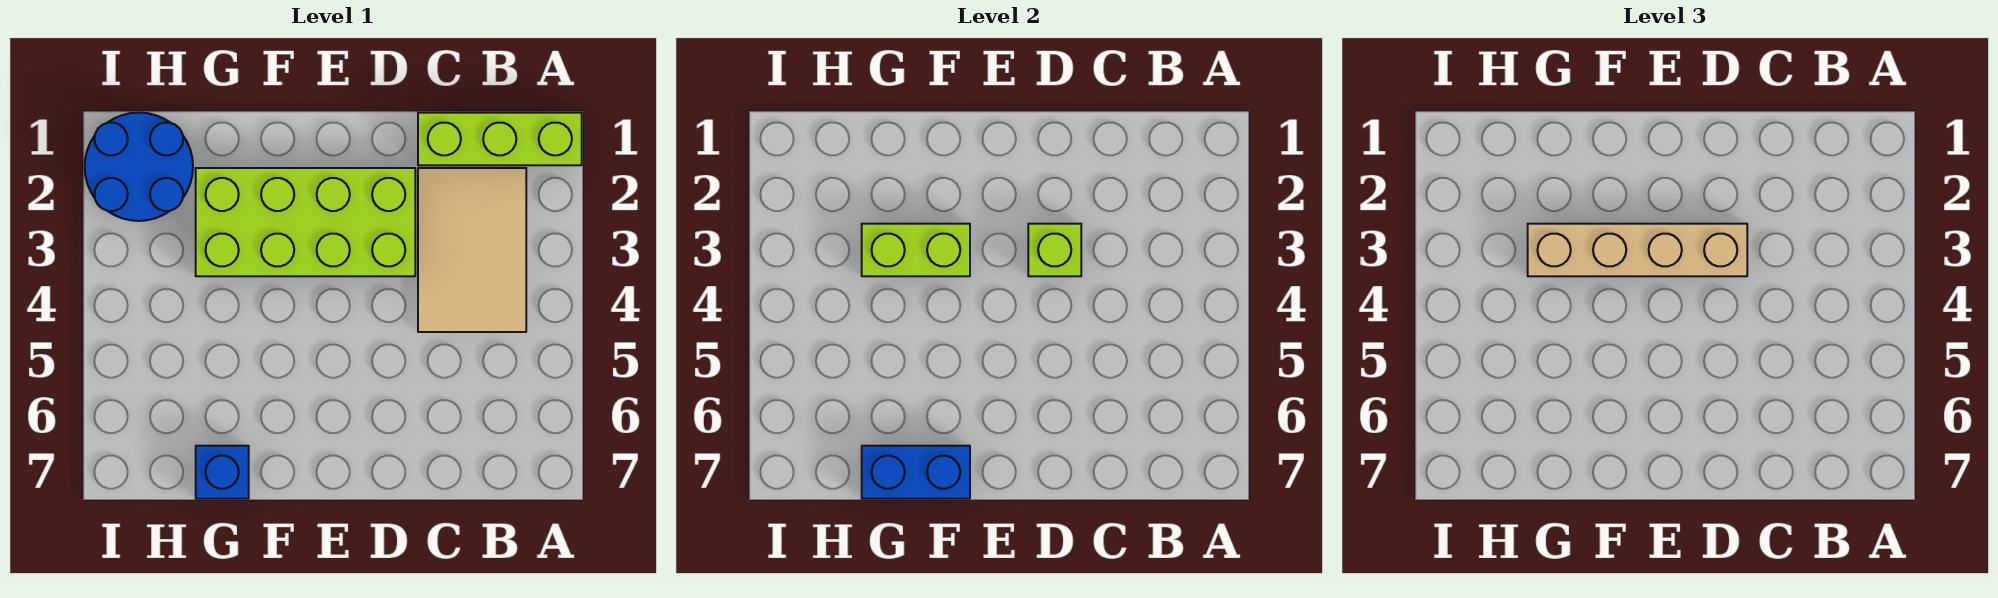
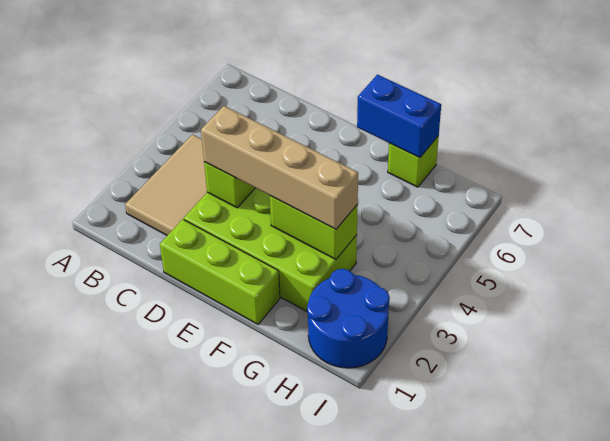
lime 1x3 brick [418,113,582,165] -> lime 1x3 brick moved to [160,219,280,324]
blue 1x1 brick [196,446,249,499] -> lime 1x1 brick [388,136,439,187]

